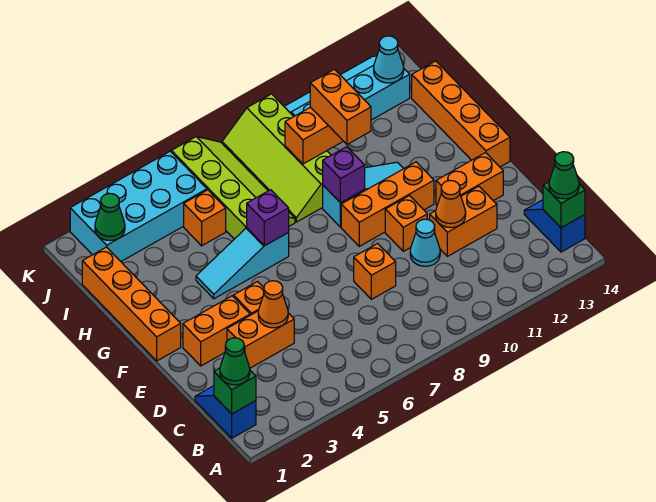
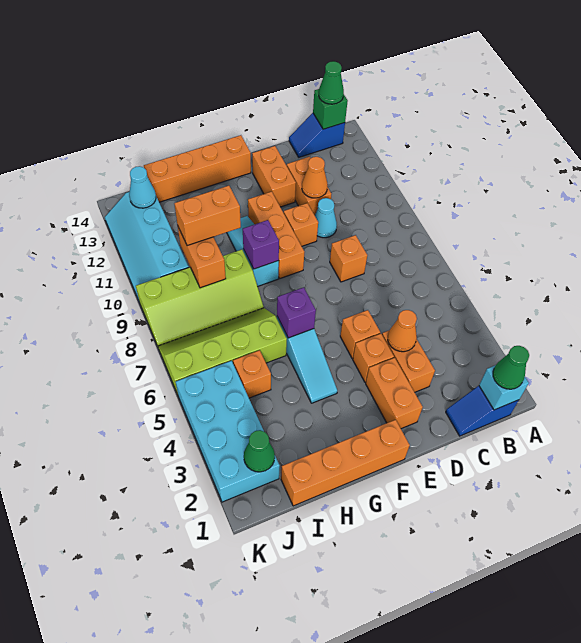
green 1x1 brick [214,368,256,414] -> cyan 1x1 brick [479,365,529,410]
none -> orange 1x1 brick [340,310,380,358]

